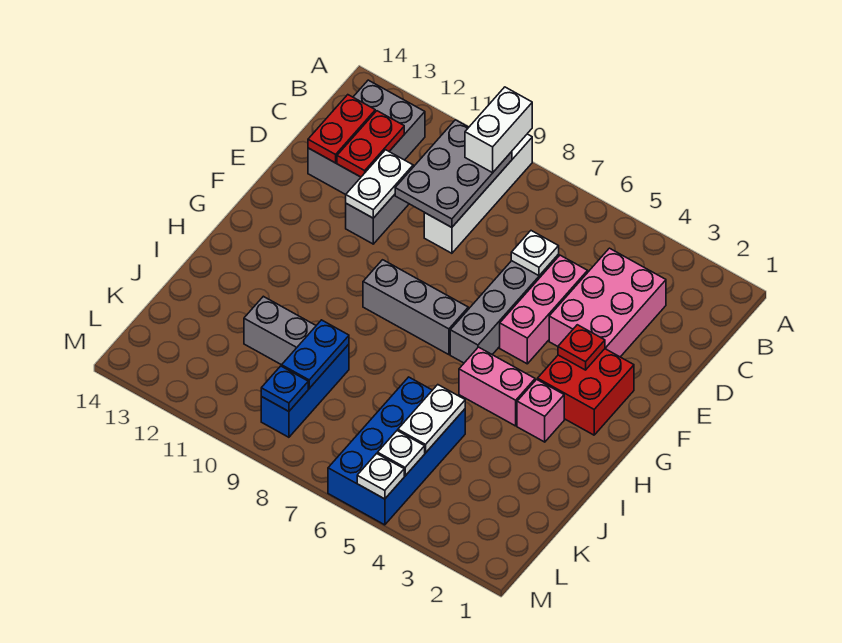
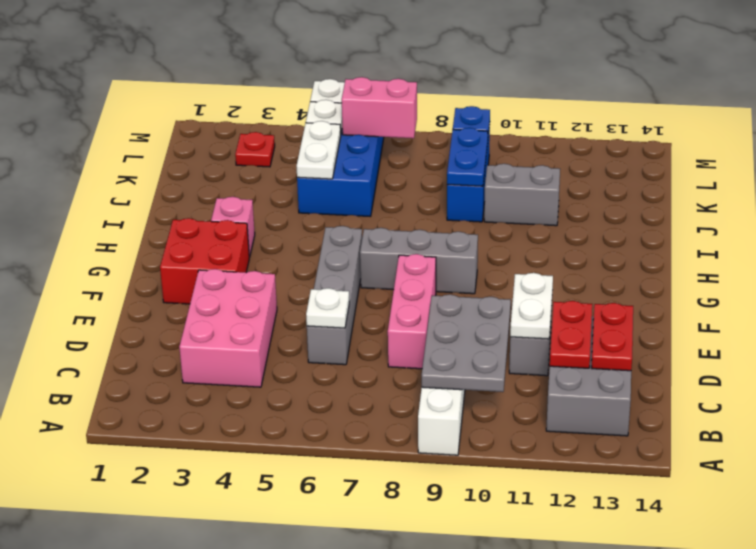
white 1x2 brick [465,87,532,173] -> none
pink 1x3 brick [500,255,588,364] -> pink 1x3 brick moved to [388,254,436,369]
red 1x1 plate [558,325,605,370] -> red 1x1 plate moved to [235,132,275,167]
pink 1x2 brick [459,347,535,426] -> pink 1x2 brick moved to [342,77,417,138]

